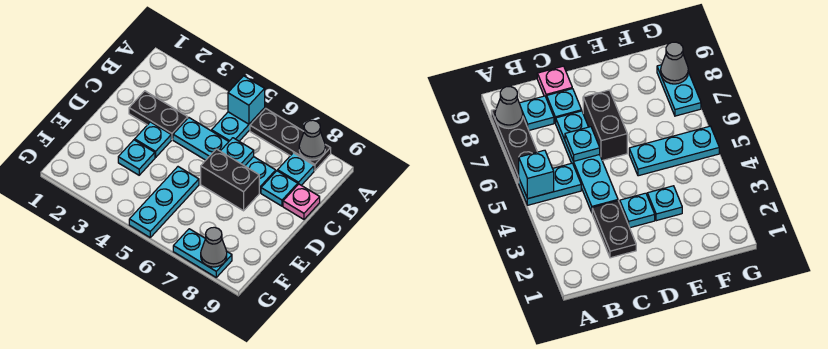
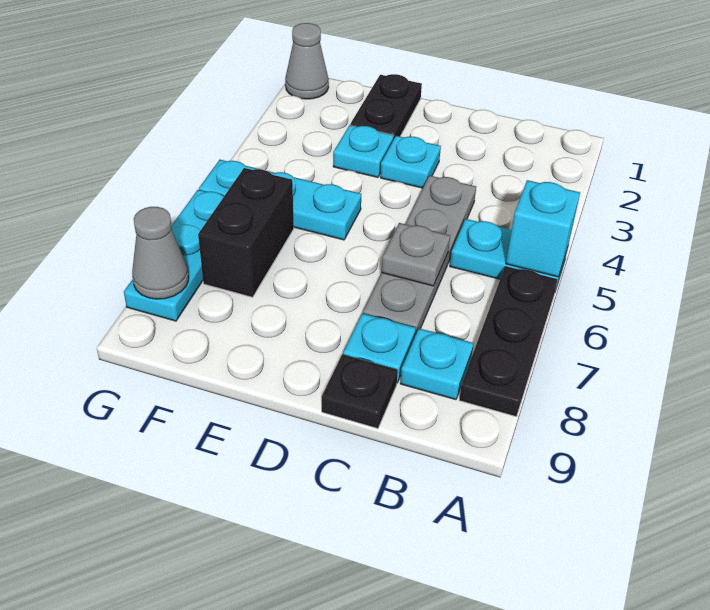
grey 1x1 cone [299,120,325,160] -> grey 1x1 cone moved to [285,23,329,99]
black 1x2 plate [129,91,188,140] -> black 1x2 plate moved to [350,74,422,140]
cyan 1x4 plate [173,118,276,193] -> grey 1x4 plate [363,175,476,336]
cyan 1x1 plate [221,138,254,166] -> grey 1x1 plate [382,223,450,286]
pink 1x1 plate [283,184,320,219] -> black 1x1 plate [322,354,398,429]
black 1x2 brick [201,149,259,211] -> black 1x2 brick moved to [198,168,294,297]
cyan 1x2 plate [173,229,232,277] -> cyan 1x3 plate [124,190,224,321]

